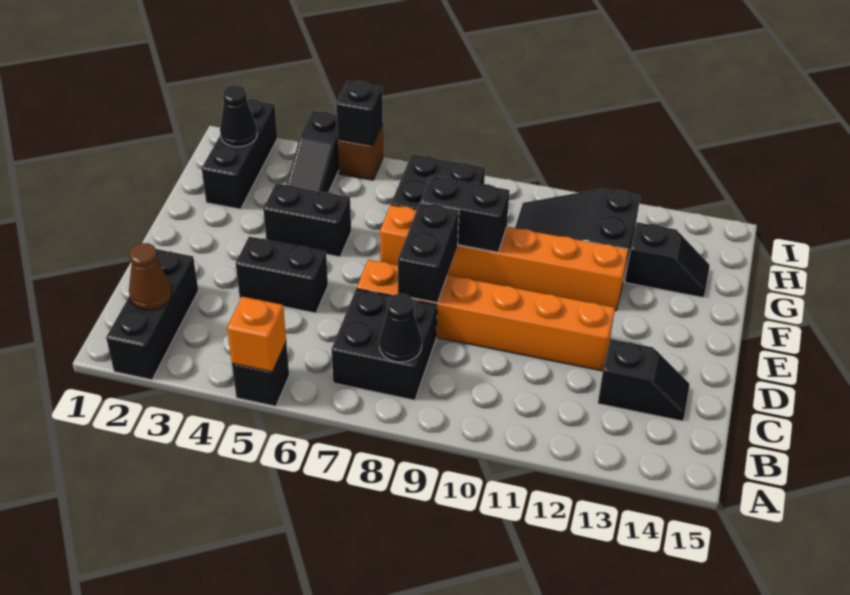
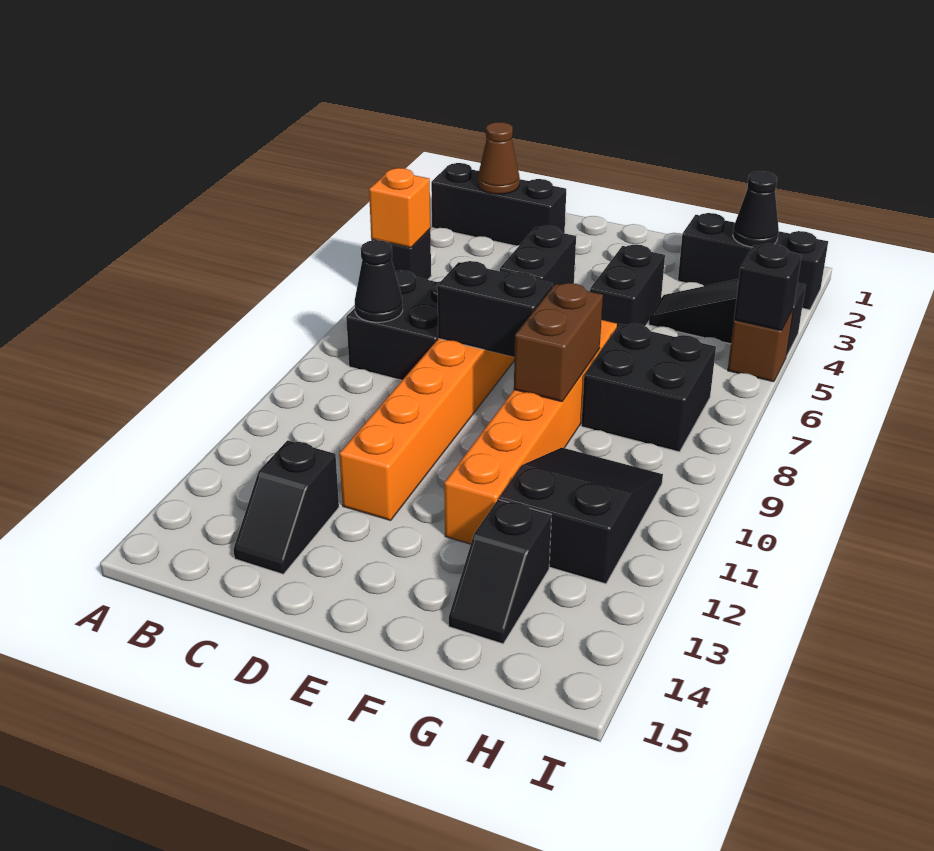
black 1x2 brick [420,176,510,252] -> brown 1x2 brick [514,283,603,402]

